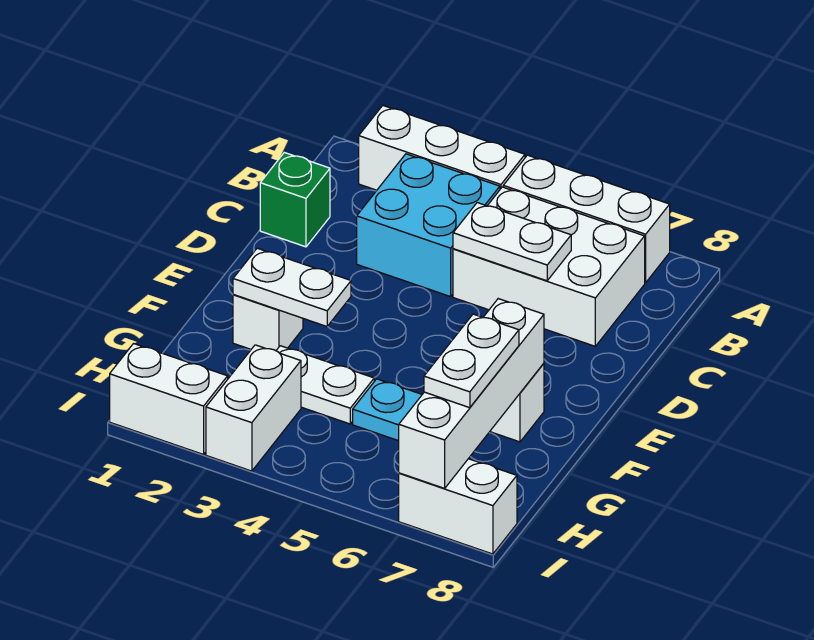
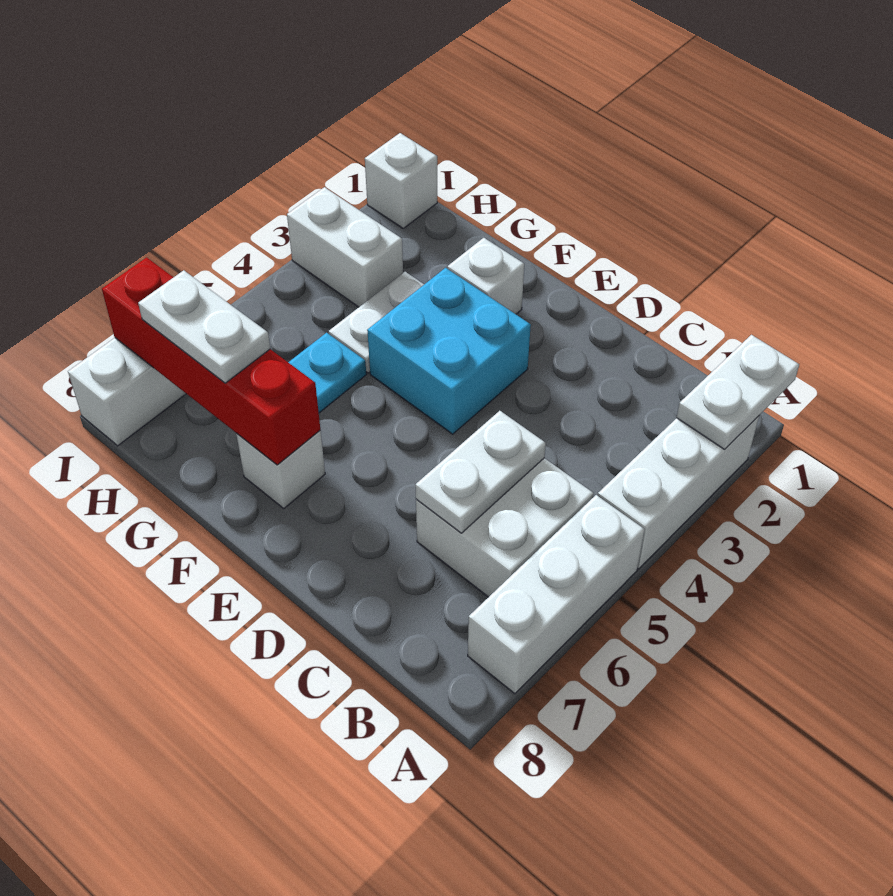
cyan 2x2 brick [357,154,500,297] -> cyan 2x2 brick moved to [367,268,531,434]
white 2x3 brick [453,187,645,346] -> white 2x2 brick [416,458,594,597]
green 1x1 brick [260,153,330,247] -> none
white 1x2 plate [233,248,351,326] -> white 1x2 plate moved to [677,335,799,449]
white 1x4 brick [399,299,544,488] -> red 1x4 brick [102,257,320,465]
white 1x2 brick [110,344,228,454] -> white 1x1 brick [365,133,437,228]

